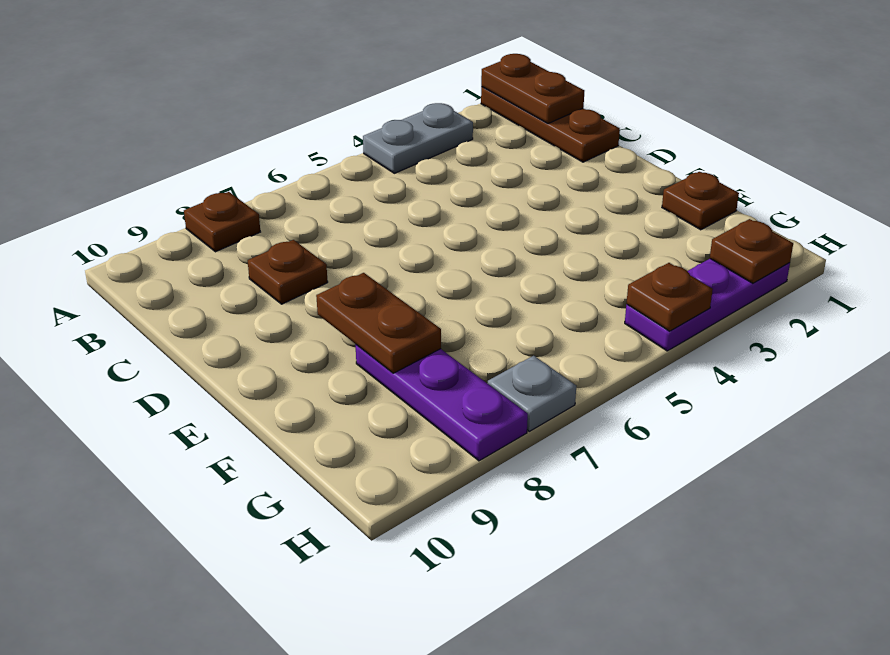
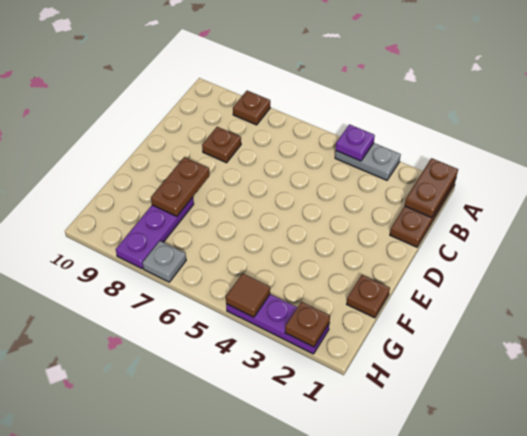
none -> purple 1x1 plate [336,125,375,161]
brown 1x1 plate [626,263,713,331] -> brown 1x1 tile [226,273,270,317]

